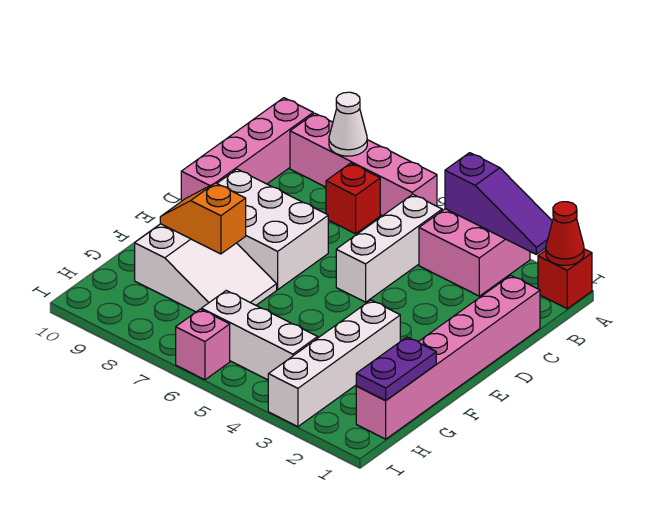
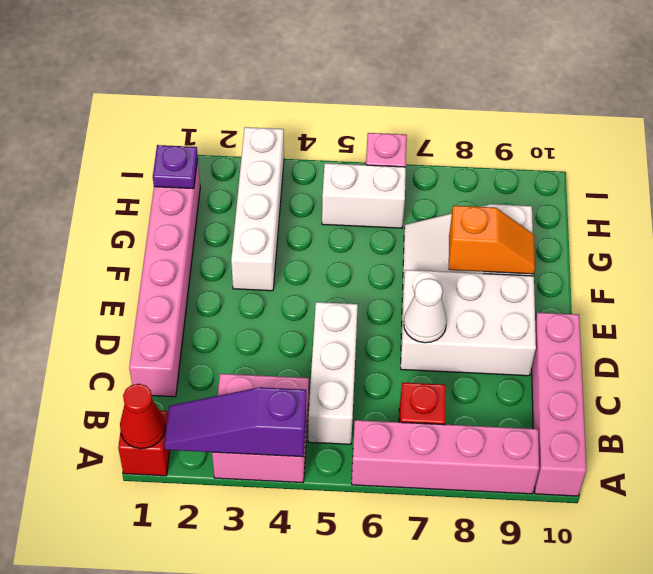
white 1x1 cone [329,92,367,156] -> white 1x1 cone moved to [404,279,447,343]
purple 1x2 plate [356,337,436,401] -> purple 1x1 plate [153,145,198,189]
white 1x3 brick [202,291,318,380] -> white 1x2 brick [322,163,406,228]

